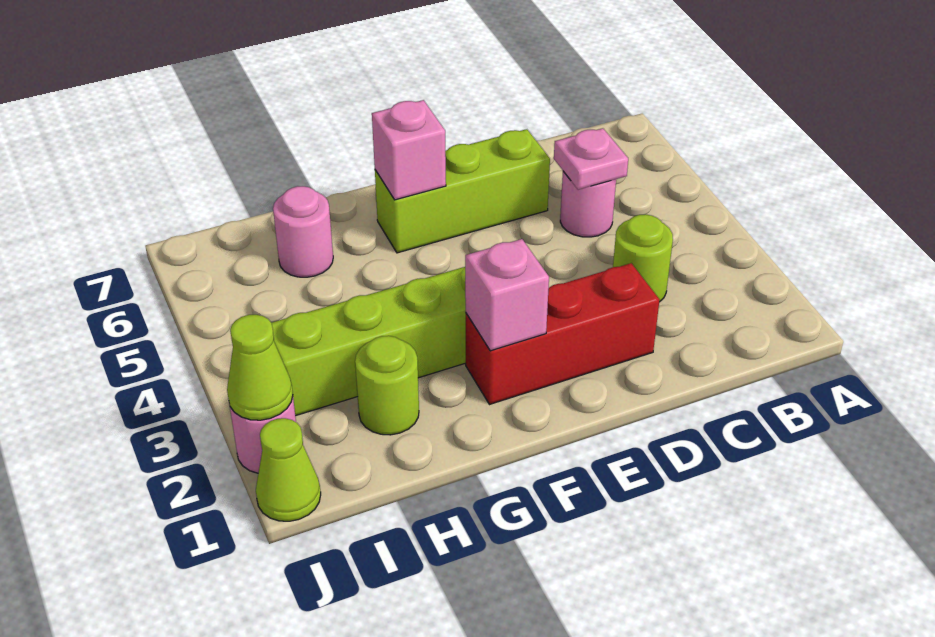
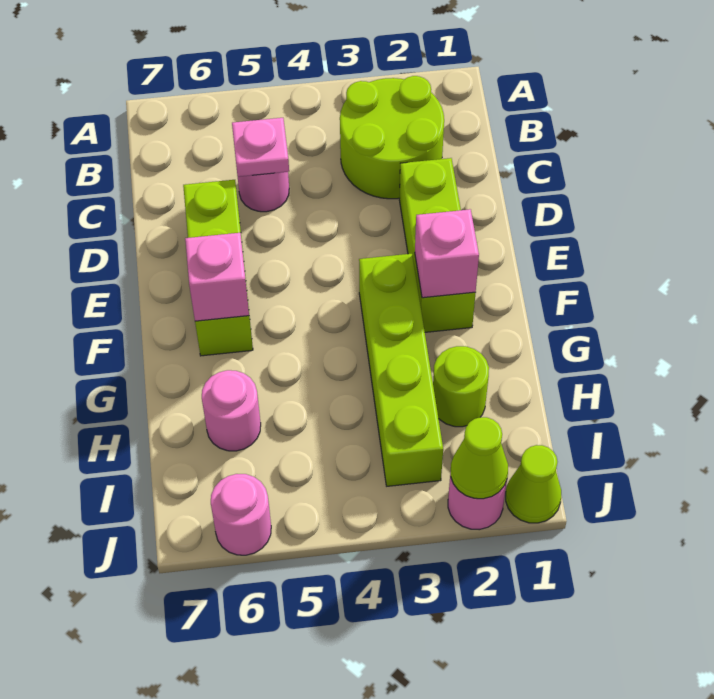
lime 1x1 round brick [613,214,673,302] -> lime 2x2 round brick [340,76,444,199]
red 1x3 brick [466,263,660,405] -> lime 1x3 brick [399,158,475,332]
none -> pink 1x1 round brick [211,474,271,555]

